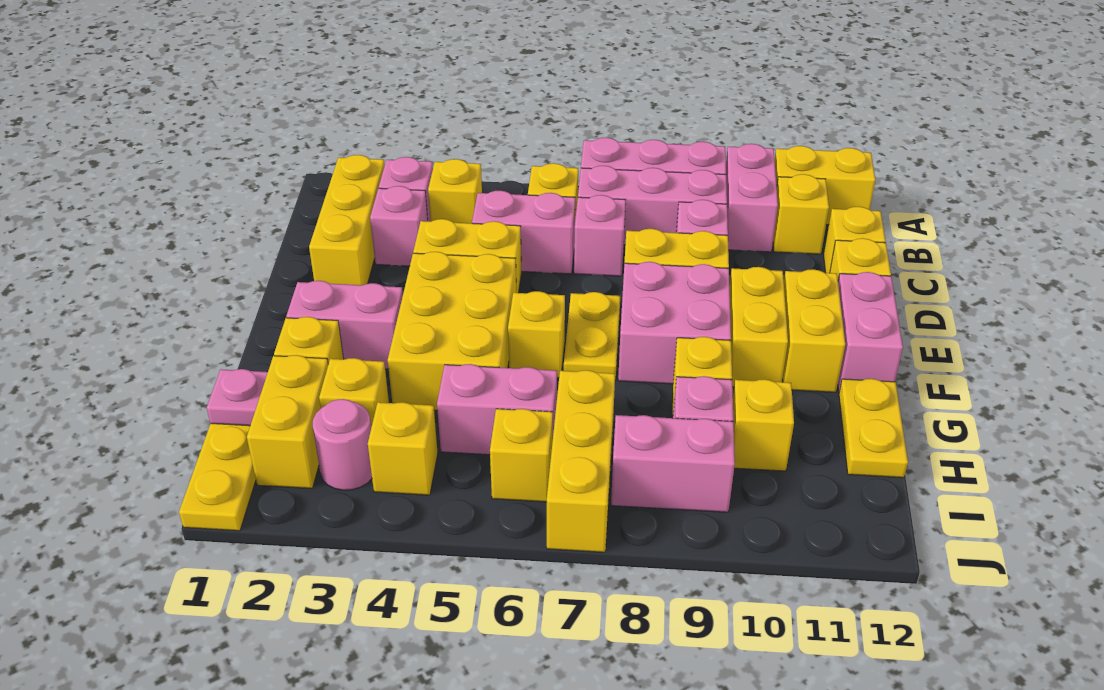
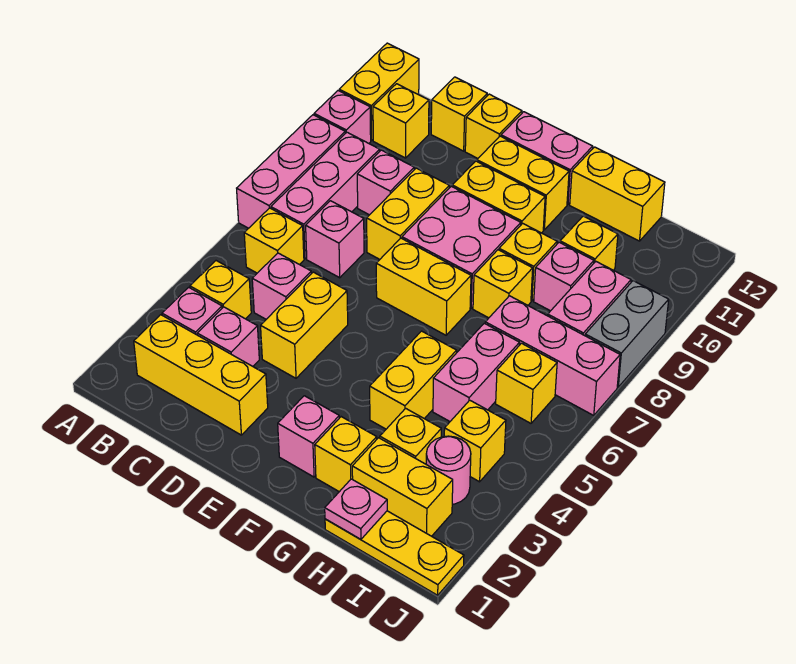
pink 1x2 brick [726,144,778,252] -> pink 1x1 brick [314,91,371,143]
pink 1x2 brick [472,191,575,274] -> pink 1x1 brick [252,253,312,319]
yellow 2x3 brick [388,252,516,410] -> yellow 1x2 brick [370,331,457,429]
yellow 1x2 plate [564,292,620,381] -> yellow 1x2 brick [376,238,471,335]
pink 1x2 brick [286,281,403,369] -> pink 1x1 brick [278,396,339,477]
yellow 1x1 brick [508,291,565,378] -> yellow 1x1 brick moved to [473,250,533,318]
yellow 1x2 plate [839,379,908,478] -> yellow 1x2 brick [570,147,665,241]
yellow 1x3 brick [547,370,615,552] -> pink 1x3 brick [485,296,620,415]
none -> grey 1x2 brick [585,281,669,387]

